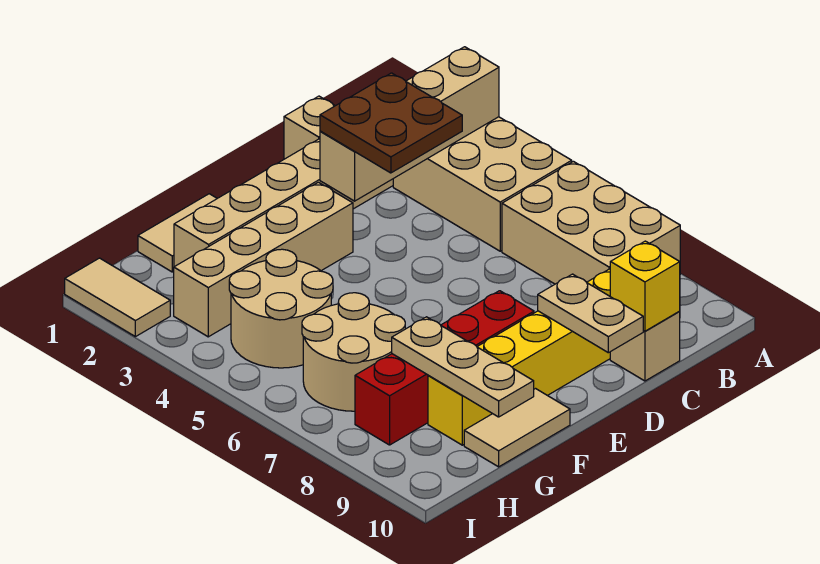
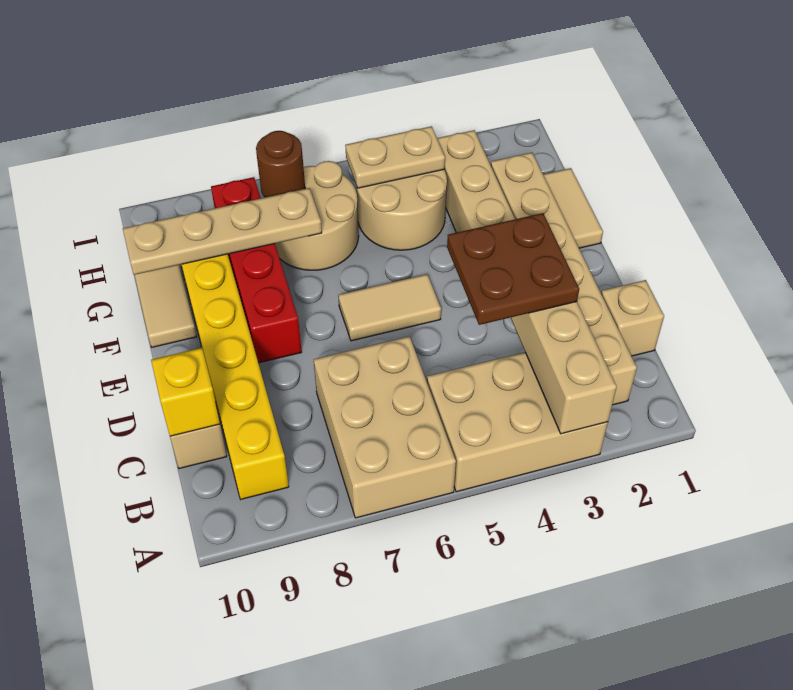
tan 2x3 brick [502,161,680,284] -> tan 2x3 brick turned to [314,336,456,518]
tan 1x2 plate [538,274,643,353] -> tan 1x2 plate moved to [345,126,445,188]
tan 1x3 plate [392,317,534,417] -> tan 1x4 plate [123,188,322,275]
none -> brown 1x1 round brick [256,131,305,197]
tan 1x2 tile [65,258,170,337] -> tan 1x2 tile moved to [338,274,441,341]

